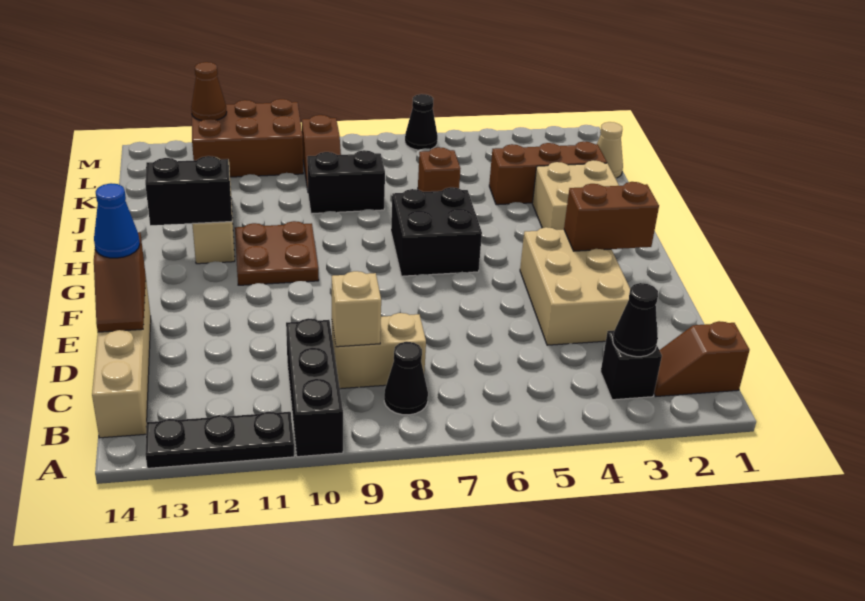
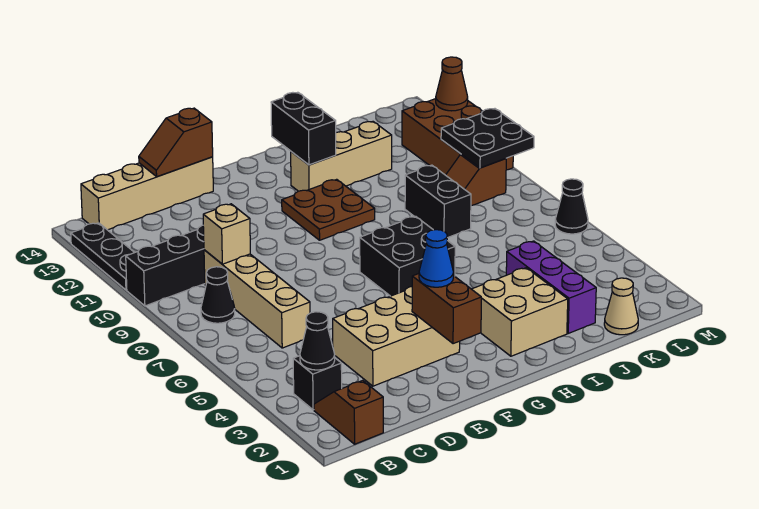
tan 1x2 brick [332,313,426,389] -> tan 1x4 brick [204,250,310,348]
blue 1x1 cone [94,183,140,258] -> blue 1x1 cone moved to [419,230,454,287]
brown 1x3 brick [489,141,607,205] -> purple 1x3 brick [506,241,596,333]
brown 1x1 brick [418,147,460,192] -> none
none -> black 2x2 plate [441,109,534,168]

